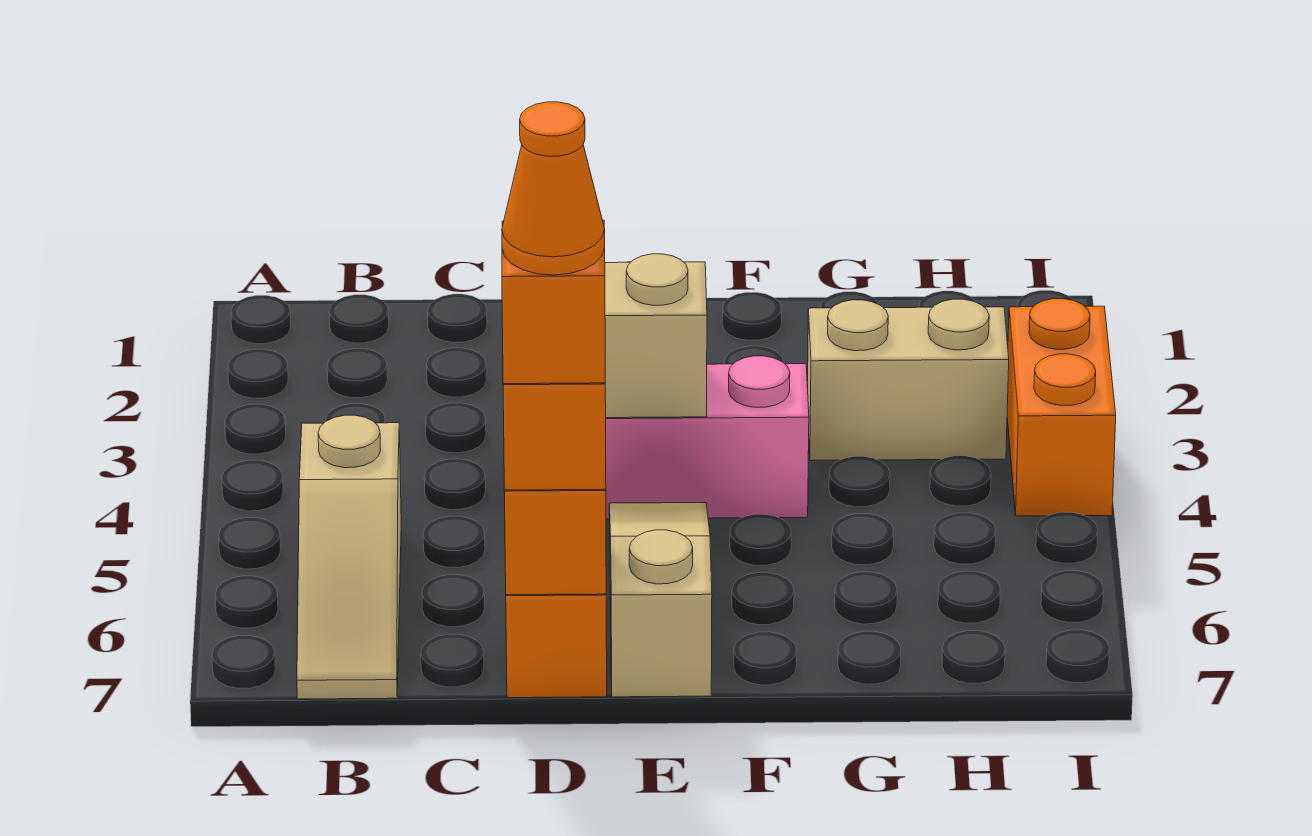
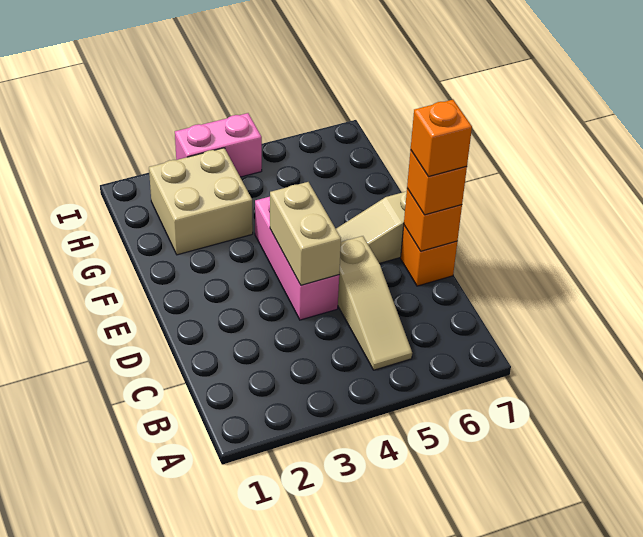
tan 1x3 slope [297,415,401,699] -> tan 1x3 slope turned to [338,236,412,370]
orange 1x1 cone [502,102,605,275] -> none
tan 1x2 brick [808,299,1009,461] -> tan 2x2 brick [149,148,253,255]
orange 1x2 brick [1007,299,1116,516] -> pink 1x2 brick [175,113,262,177]

